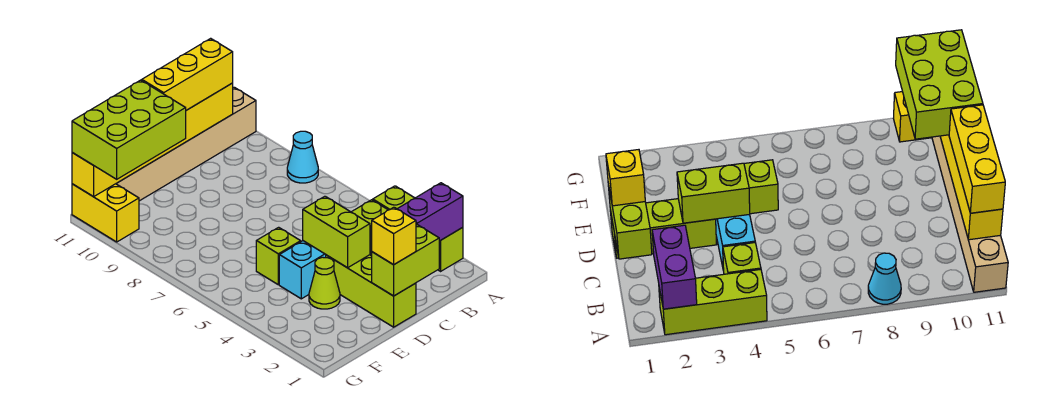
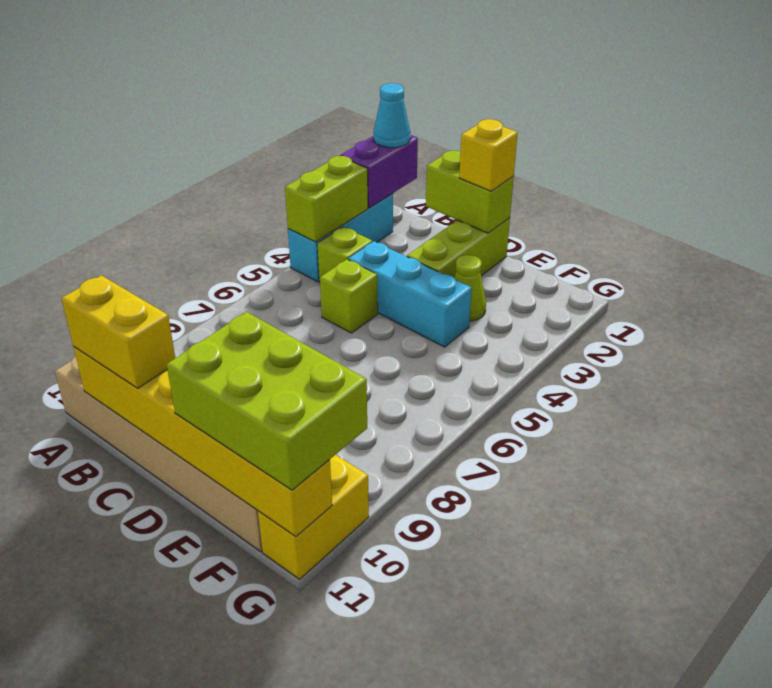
lime 1x3 brick [373,186,463,271] -> cyan 1x3 brick [288,194,393,282]
purple 1x2 brick [398,183,463,241] -> purple 1x2 brick turned to [340,135,418,208]
cyan 1x1 cone [287,131,318,183] -> cyan 1x1 cone moved to [373,83,410,148]
yellow 1x3 brick [142,38,233,110] -> yellow 1x2 brick [61,275,175,389]
lime 1x2 brick [303,196,370,268] -> lime 1x2 brick moved to [285,156,368,242]
lime 1x1 brick [256,227,301,285] -> lime 1x1 brick moved to [320,260,378,333]

